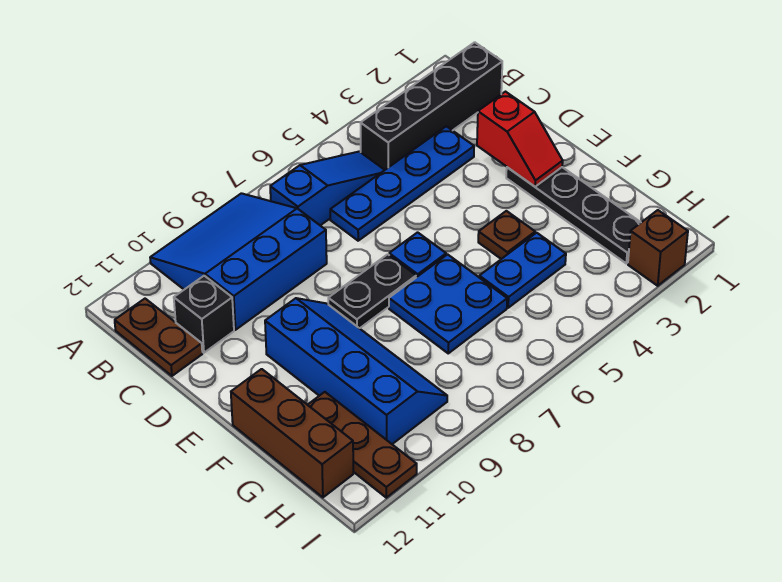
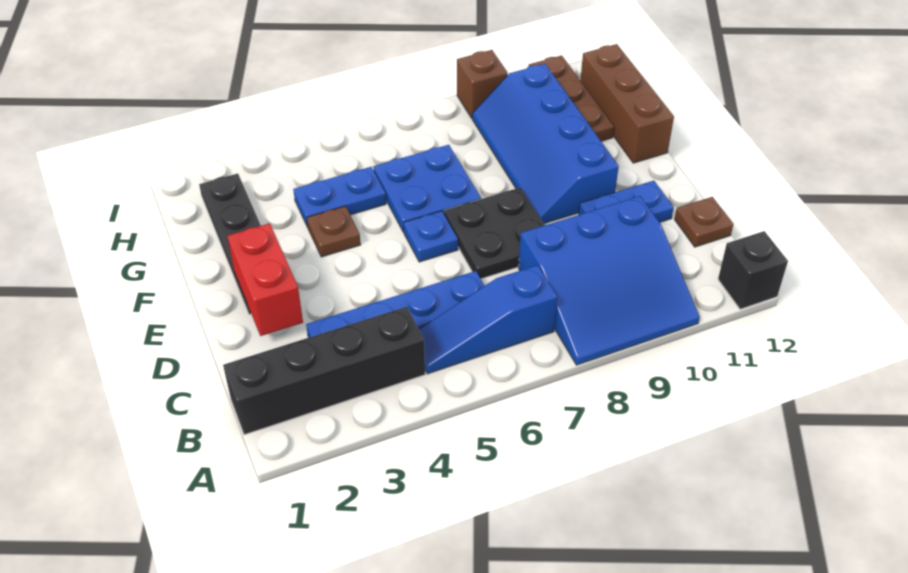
brown 1x2 plate [115,299,202,376] -> brown 1x1 plate [674,197,733,247]
black 1x1 brick [174,276,234,353] -> black 1x1 brick moved to [718,231,788,309]
red 1x2 slope [477,92,563,187] -> red 1x2 brick [227,223,303,336]
none -> blue 1x2 plate [579,181,674,222]
black 1x2 plate [328,254,416,328] -> black 2x2 plate [444,187,545,279]
brown 1x1 brick [628,210,688,286] -> brown 1x1 brick moved to [457,50,508,118]

